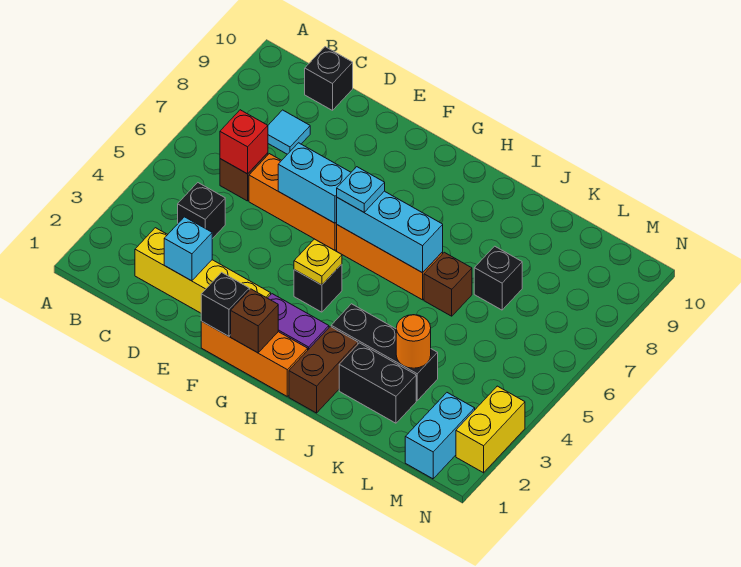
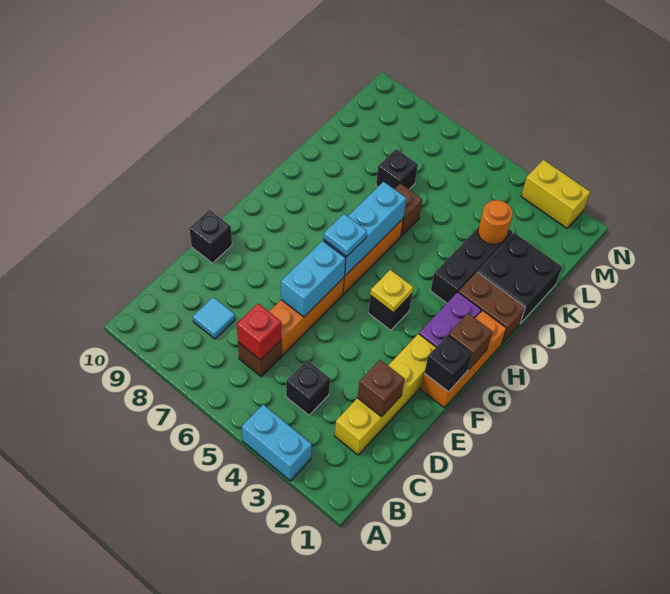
black 1x1 brick [305,47,353,110] -> black 1x1 brick moved to [189,210,232,263]
cyan 1x1 brick [164,217,212,281] -> brown 1x1 brick [357,360,405,417]
black 1x2 brick [339,343,416,423] -> black 2x2 brick [478,233,562,324]
cyan 1x2 brick [405,393,475,479] -> cyan 1x2 brick moved to [242,405,312,481]

